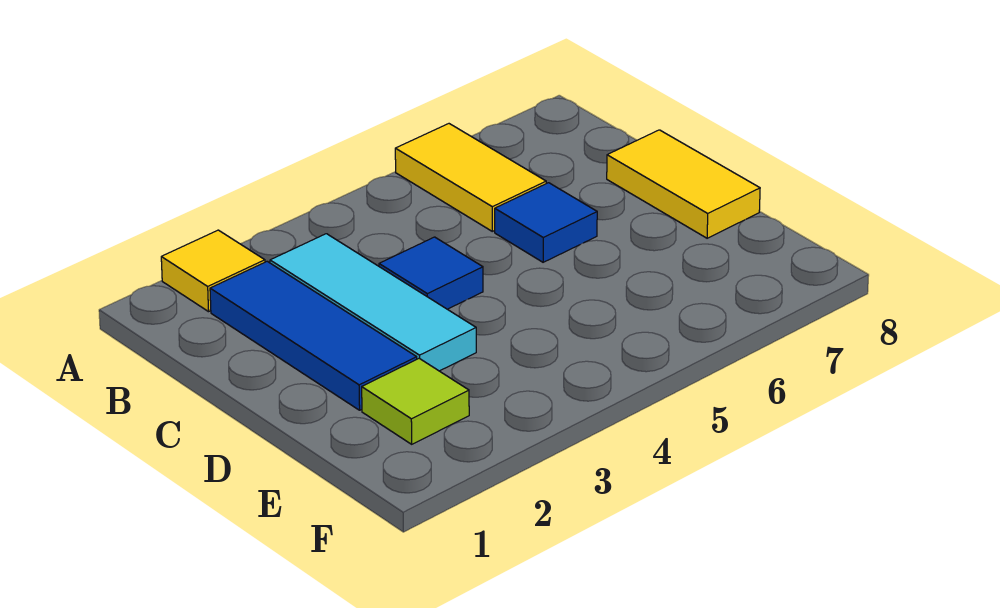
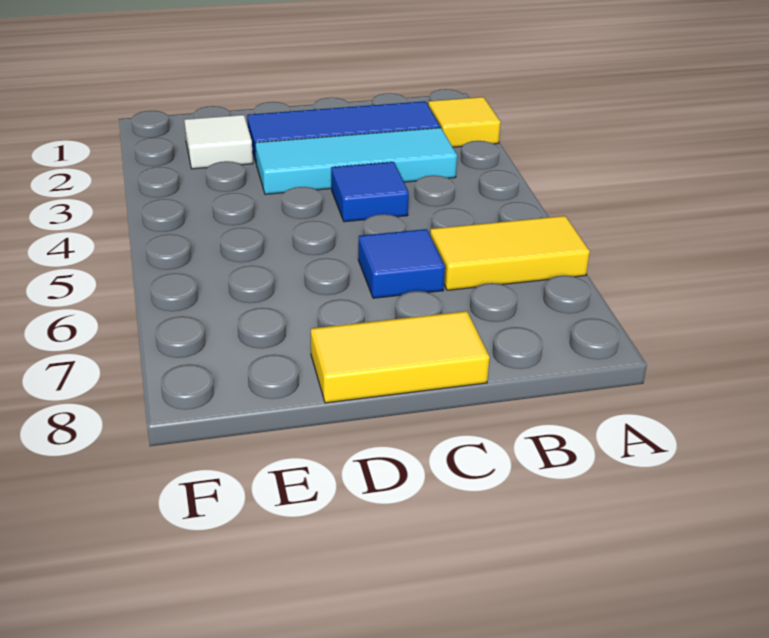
lime 1x1 tile [362,358,469,444] -> white 1x1 tile [184,115,253,169]

